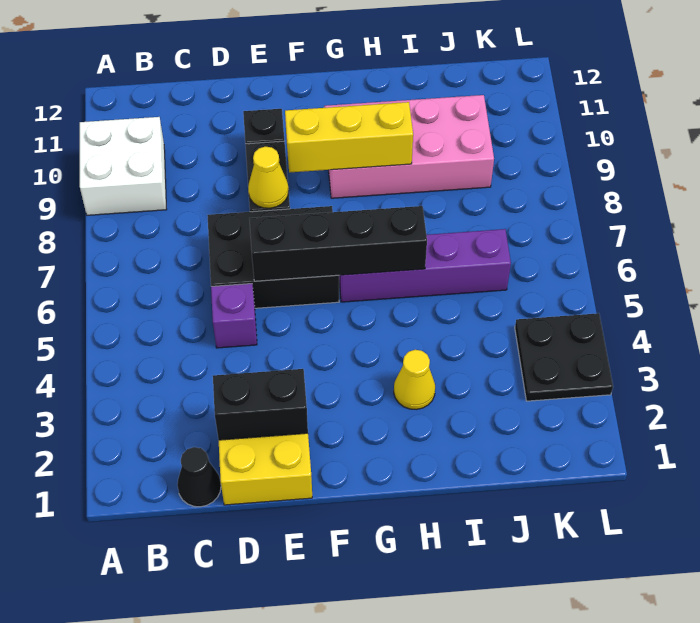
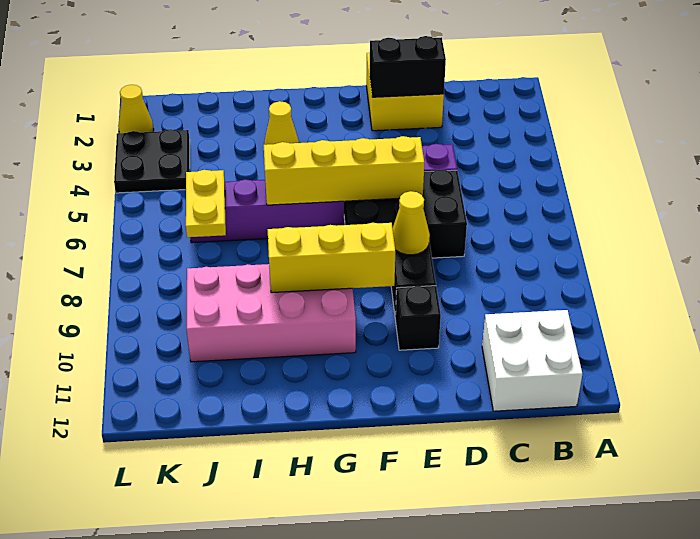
white 2x2 brick [80,117,167,215] -> white 2x2 brick moved to [482,310,582,411]
black 1x1 cone [177,447,221,507] -> none
black 1x4 brick [249,206,427,281] -> yellow 1x4 brick [264,136,424,205]
none -> yellow 1x2 plate [186,170,226,237]
none -> yellow 1x1 cone [118,85,154,133]

